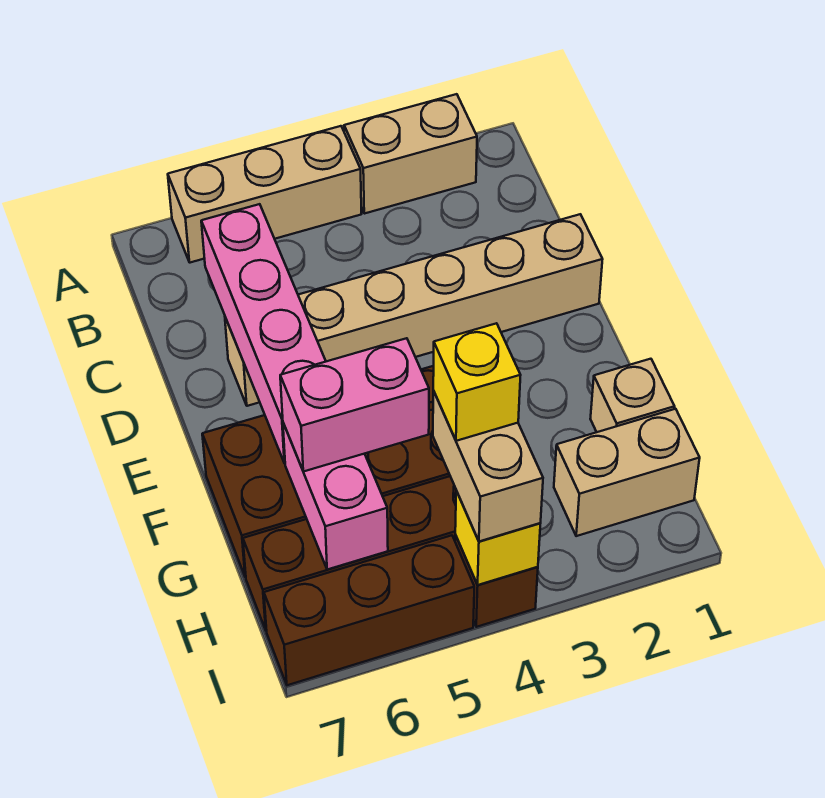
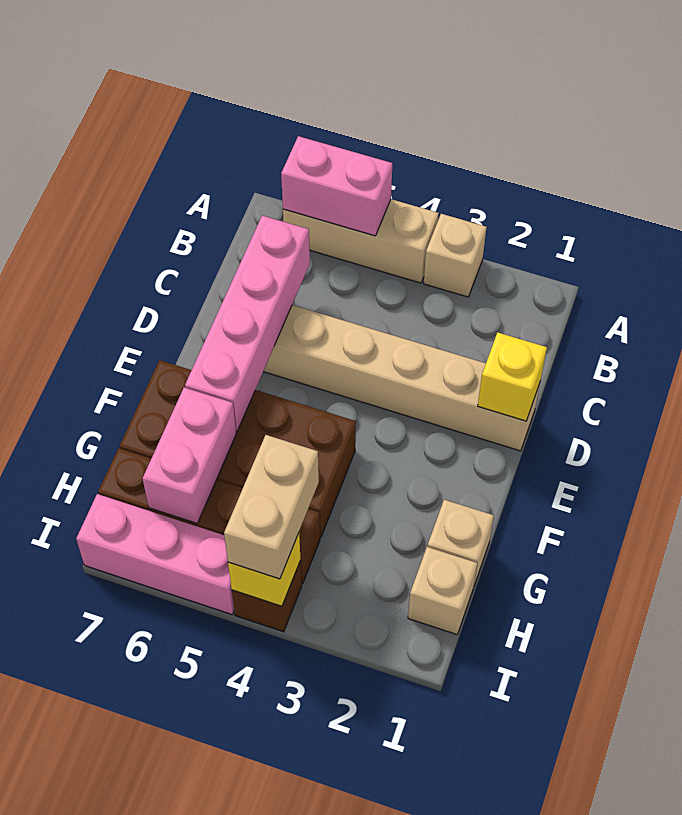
tan 1x2 brick [344,94,477,214] -> tan 1x1 brick [424,214,487,297]
pink 1x2 brick [280,338,429,472] -> pink 1x2 brick moved to [281,136,392,236]
tan 1x2 brick [554,409,700,536] -> tan 1x1 brick [408,547,477,634]
yellow 1x1 brick [433,323,521,441] -> yellow 1x1 brick moved to [478,332,547,421]
brown 1x3 brick [264,535,474,685] -> pink 1x3 brick [76,494,234,615]

